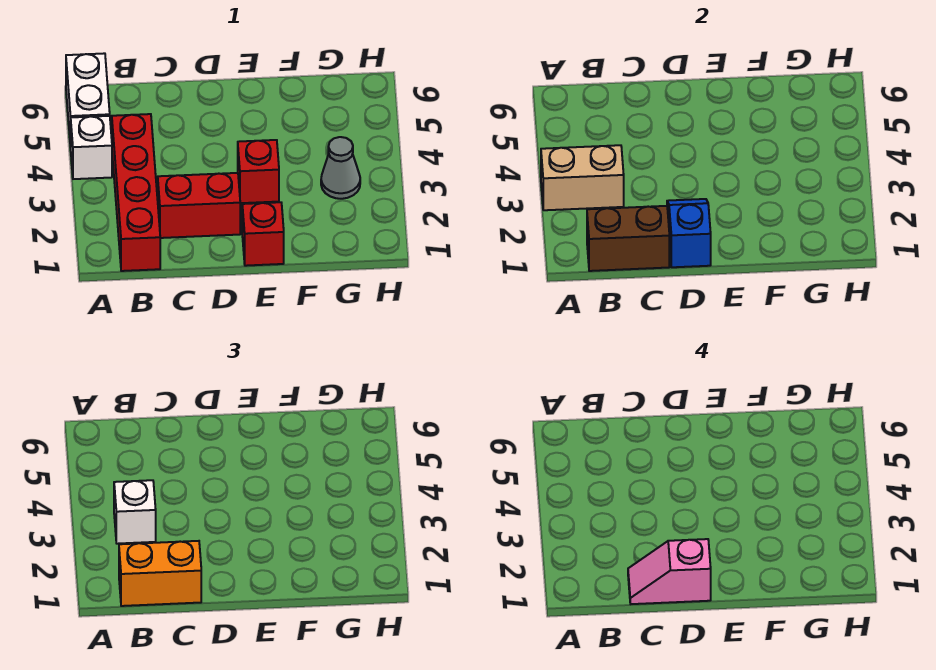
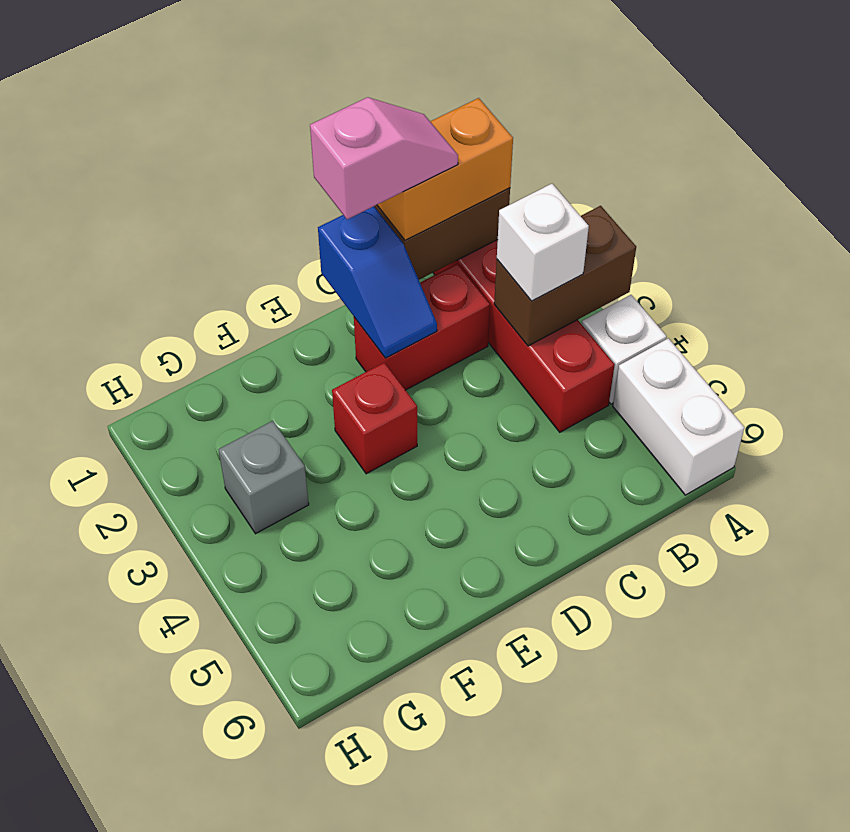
tan 1x2 brick [541,145,624,210] -> brown 1x2 brick [494,206,636,346]
red 1x1 brick [242,202,284,266] -> none
grey 1x1 cone [321,137,360,199] -> grey 1x1 brick [218,421,309,534]

